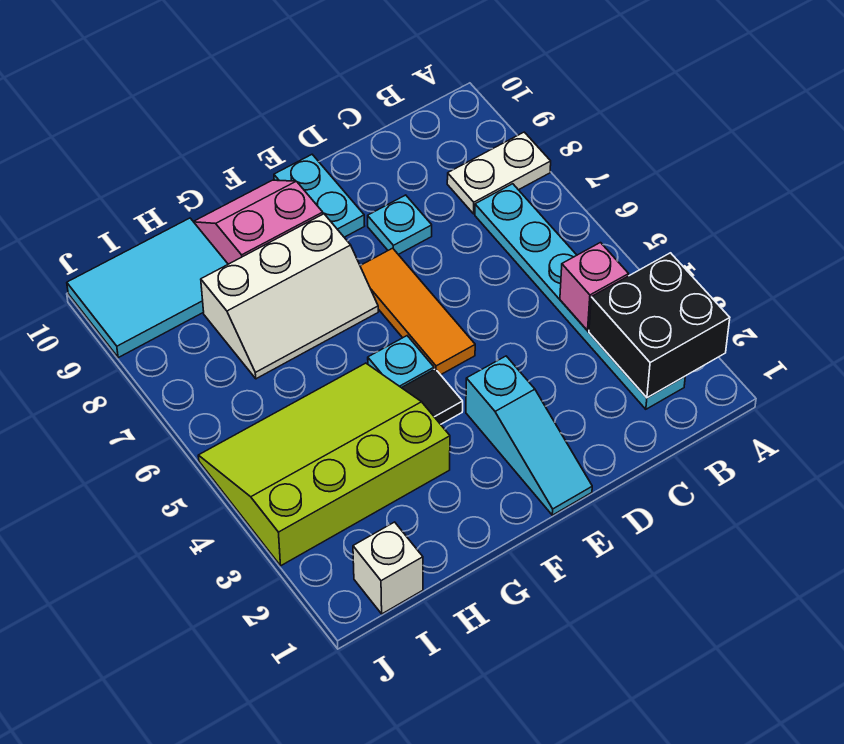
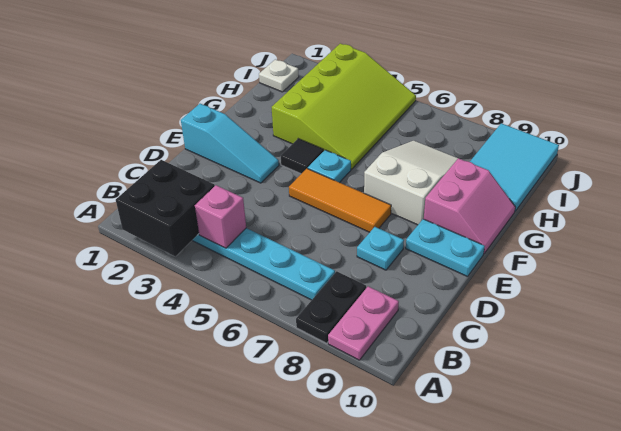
white 1x2 plate [447,132,551,214] -> black 1x2 plate [296,271,366,343]
none -> pink 1x2 plate [328,286,399,360]
cyan 1x3 slope [466,356,592,515] -> cyan 1x3 slope turned to [181,104,279,183]
white 2x3 slope [201,214,378,379] -> white 2x3 slope turned to [364,141,458,225]
white 1x1 brick [353,522,423,614] -> white 1x1 plate [259,59,299,92]

